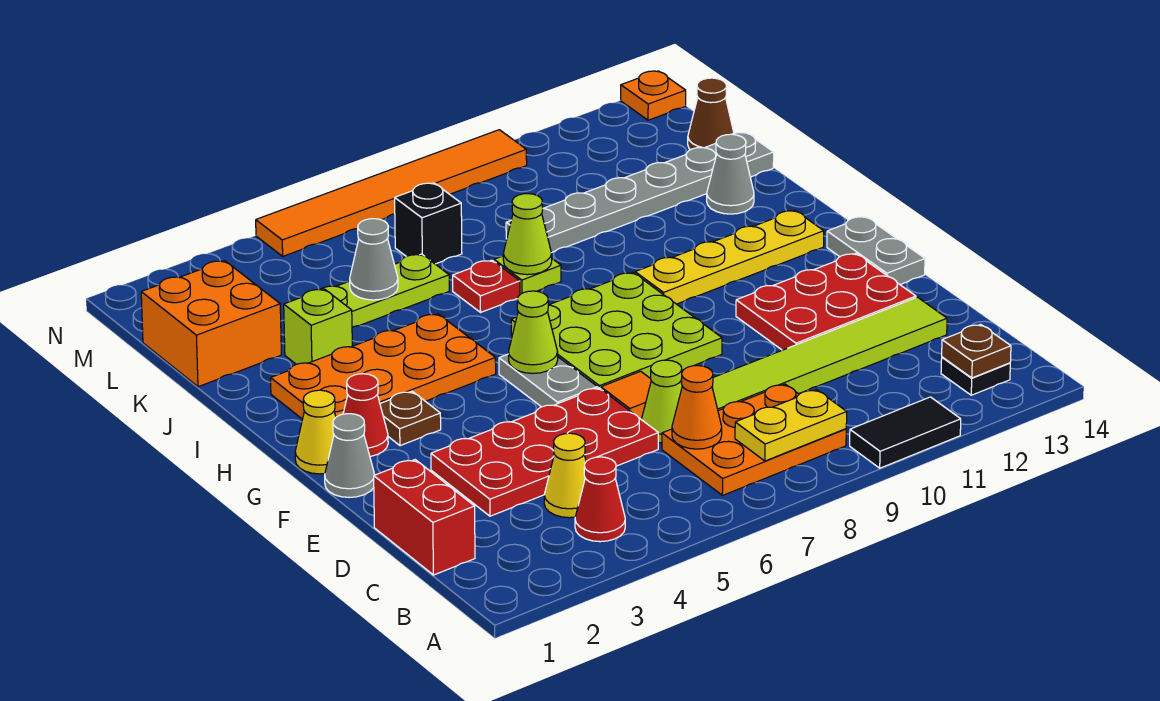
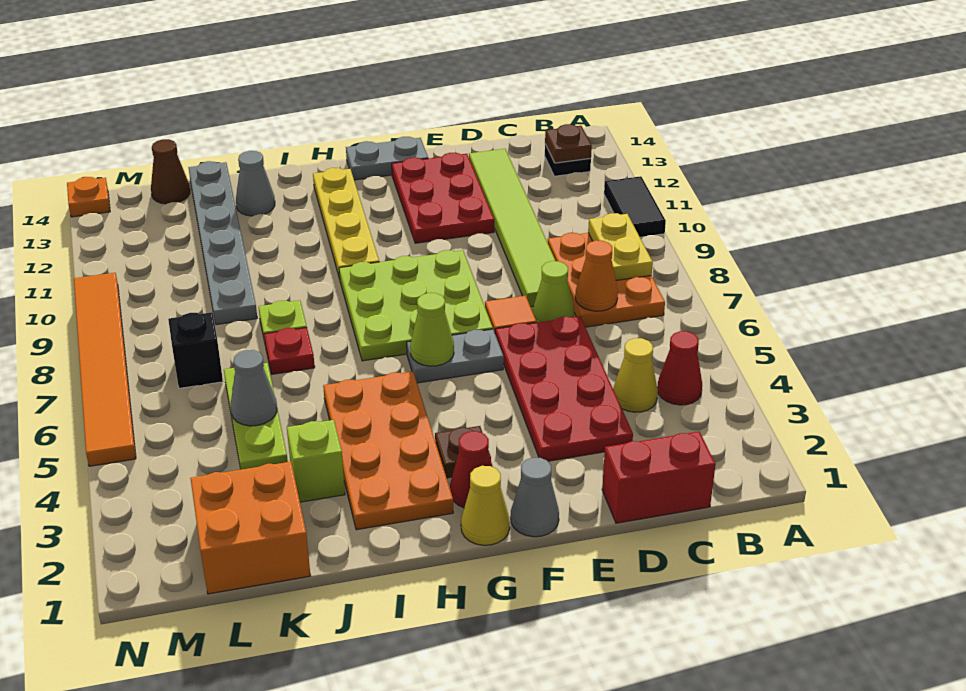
lime 1x1 cone [503,194,552,275] -> none

